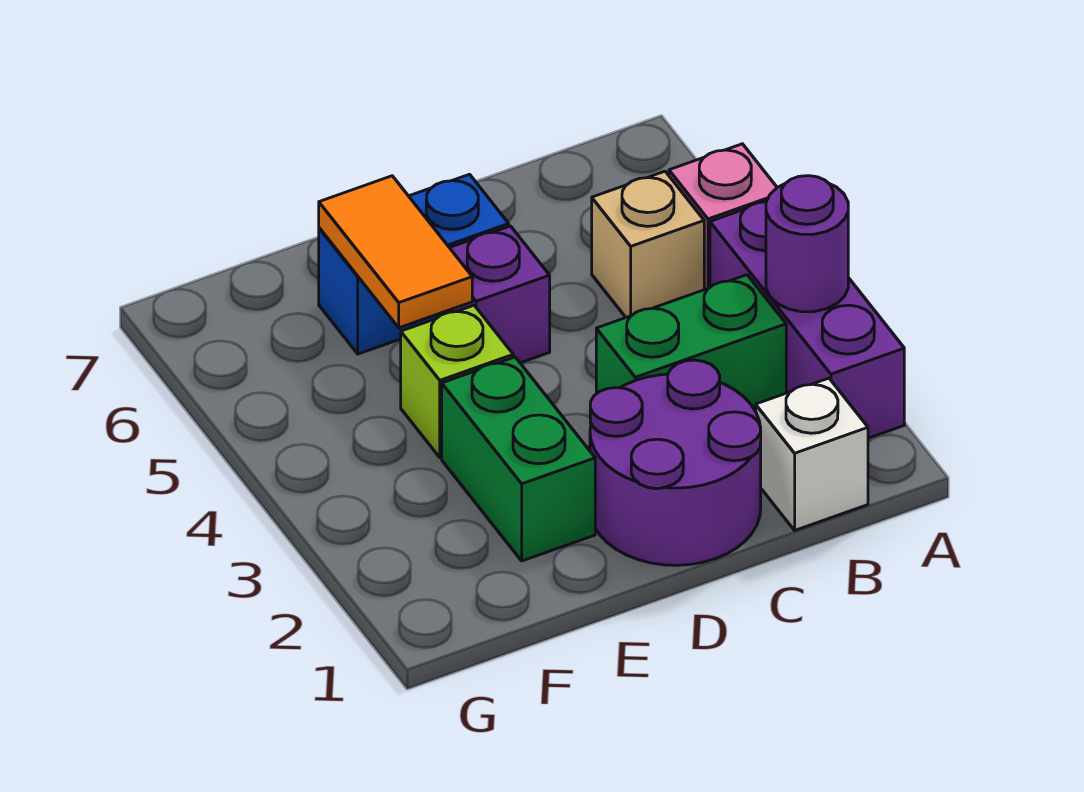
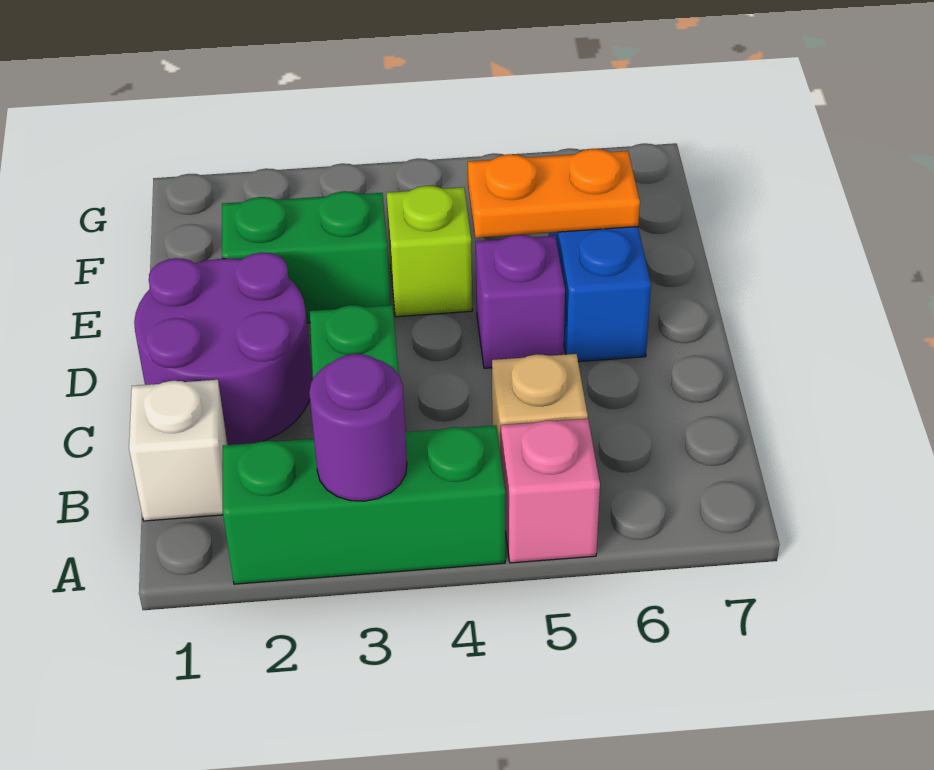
purple 1x3 brick [710,202,904,438] -> green 1x3 brick [223,425,505,584]
orange 1x2 tile [319,176,472,328] -> orange 1x2 plate [468,149,640,238]

